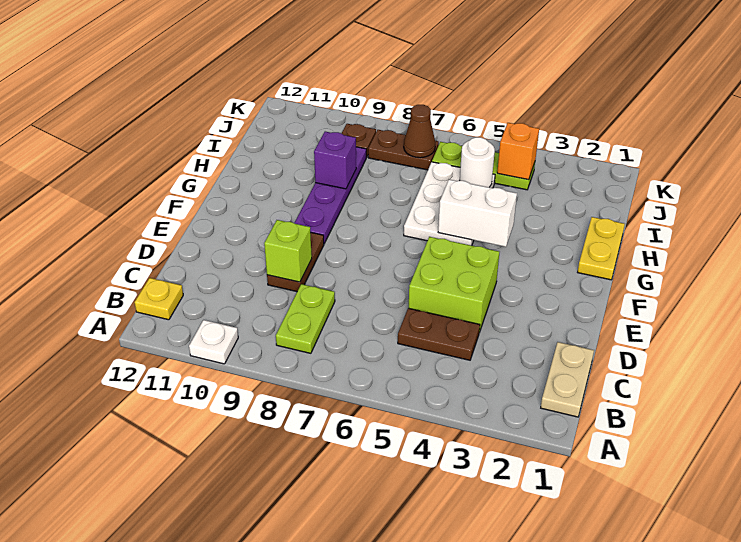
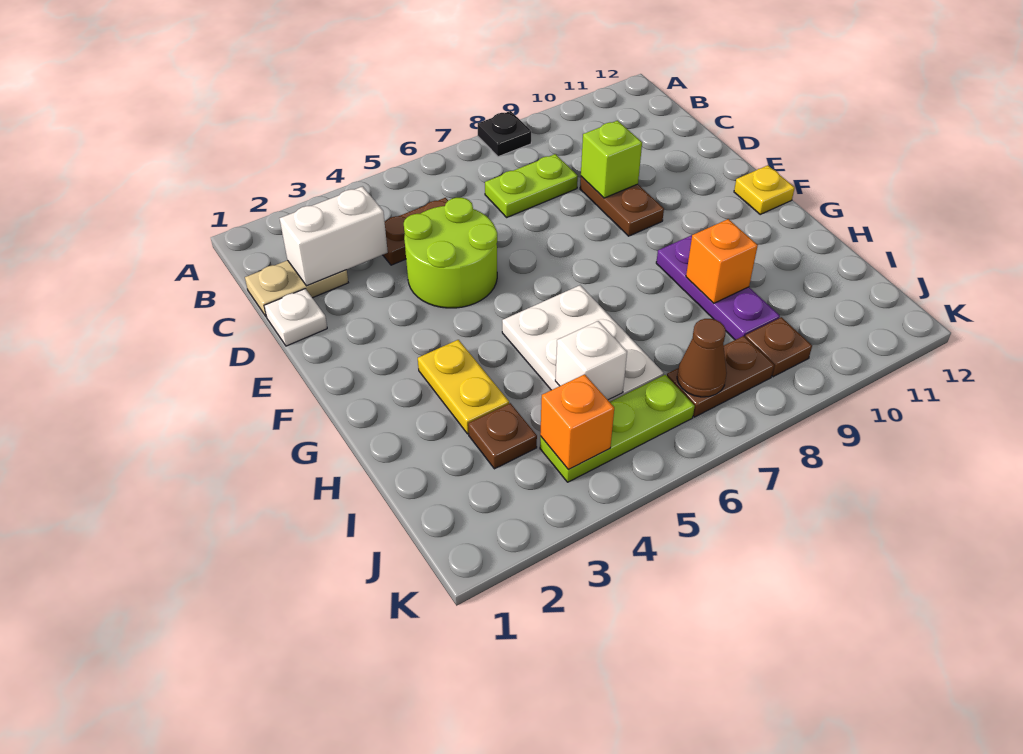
none -> black 1x1 plate [478,111,531,157]
white 1x1 plate [189,320,238,364] -> white 1x1 plate moved to [264,289,327,346]
tan 1x2 plate [541,342,594,417] -> tan 1x2 plate turned to [245,260,348,317]
lime 1x2 plate [276,284,335,353] -> lime 1x2 plate turned to [485,154,578,217]
yellow 1x1 plate [134,278,183,320] -> yellow 1x1 plate moved to [734,165,795,214]
lime 2x2 brick [409,237,499,333] -> lime 2x2 round brick [404,198,497,308]
purple 1x4 plate [295,147,367,244] -> purple 1x3 plate [656,235,780,340]
yellow 1x2 plate [578,217,625,280] -> yellow 1x2 plate moved to [418,340,509,434]
white 1x2 brick [438,180,517,247] -> white 1x2 brick moved to [280,186,388,286]
purple 1x1 brick [314,132,356,189] -> orange 1x1 brick [686,219,758,303]
none -> brown 1x1 plate [468,403,537,469]
white 1x1 round brick [460,137,495,187] -> white 1x1 brick [555,321,627,400]

